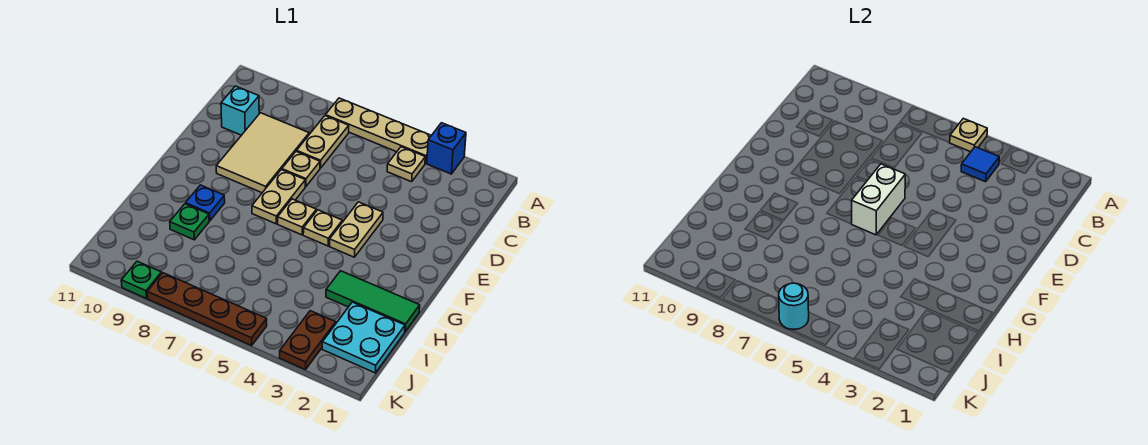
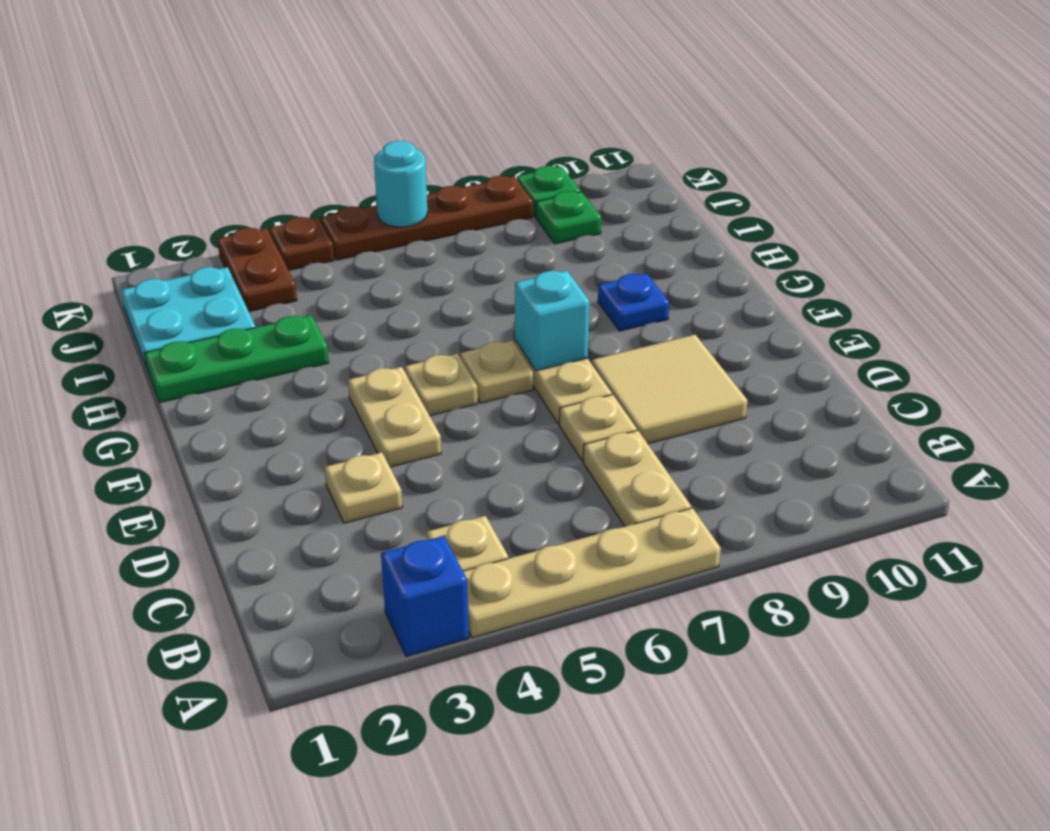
tan 1x1 plate [950,118,987,152] -> tan 1x1 plate moved to [325,453,402,523]
blue 1x1 tile [961,147,999,182] -> none
tan 2x3 tile [216,113,309,193] -> tan 2x2 tile [591,335,748,444]
cyan 1x1 brick [221,86,259,135] -> cyan 1x1 brick moved to [515,271,589,371]
white 1x2 brick [852,164,905,235] -> none
green 1x3 tile [326,271,420,331] -> green 1x3 plate [145,315,329,403]
green 1x1 plate [170,204,209,240] -> green 1x1 plate moved to [536,191,601,244]
none -> brown 1x1 plate [269,217,334,270]

